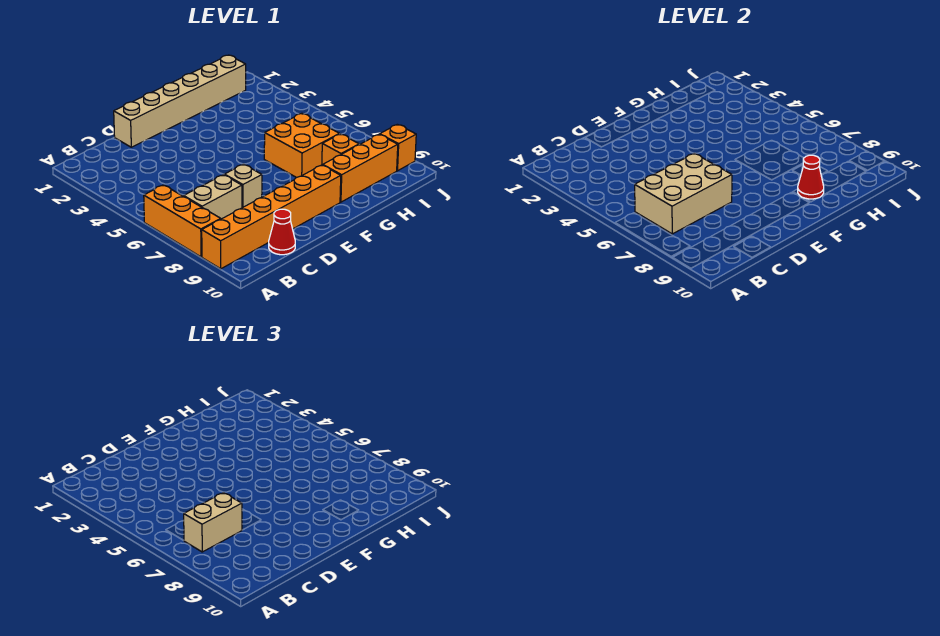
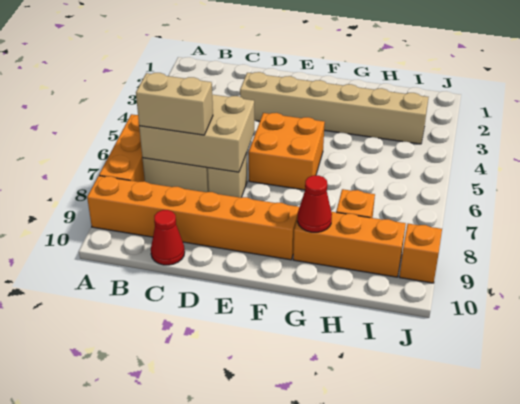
tan 1x6 brick [114,55,246,147] -> tan 1x6 brick moved to [240,72,428,144]
orange 2x2 brick [264,114,339,178] -> orange 2x2 brick moved to [249,113,325,190]

